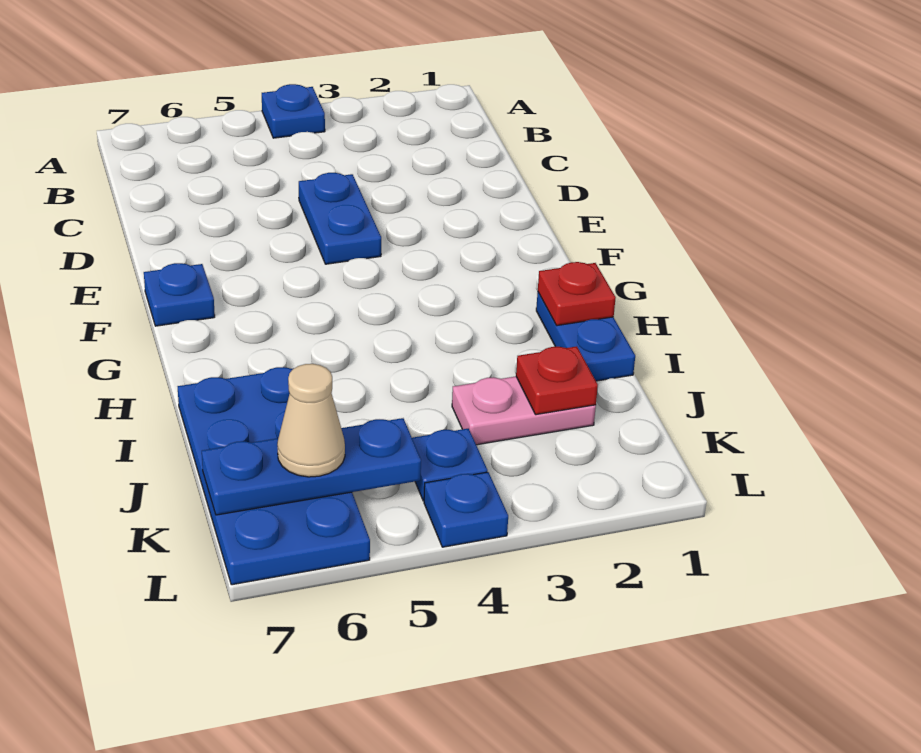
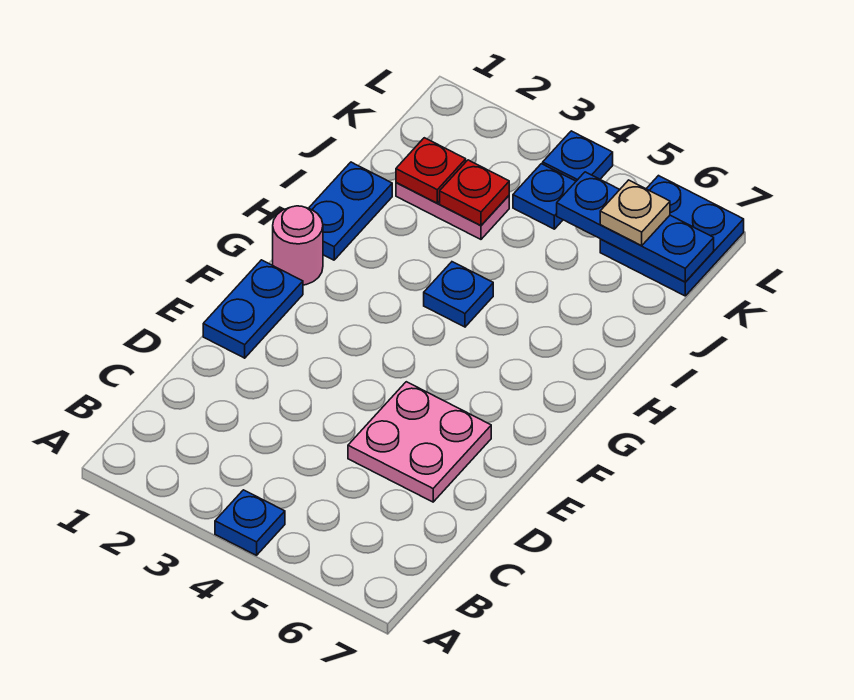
blue 1x2 plate [299,173,381,264] -> blue 1x2 plate moved to [203,260,303,358]
none -> pink 2x2 plate [348,382,491,502]
blue 1x1 plate [144,263,215,326] -> blue 1x1 plate moved to [424,262,493,327]
none -> pink 1x1 round brick [273,206,323,285]
red 1x1 plate [538,262,616,326] -> red 1x1 plate moved to [440,160,509,225]
blue 2x4 plate [178,367,370,585] -> blue 2x2 plate [600,176,744,296]
tan 1x1 cone [277,364,345,477] -> tan 1x1 plate [600,180,670,246]

